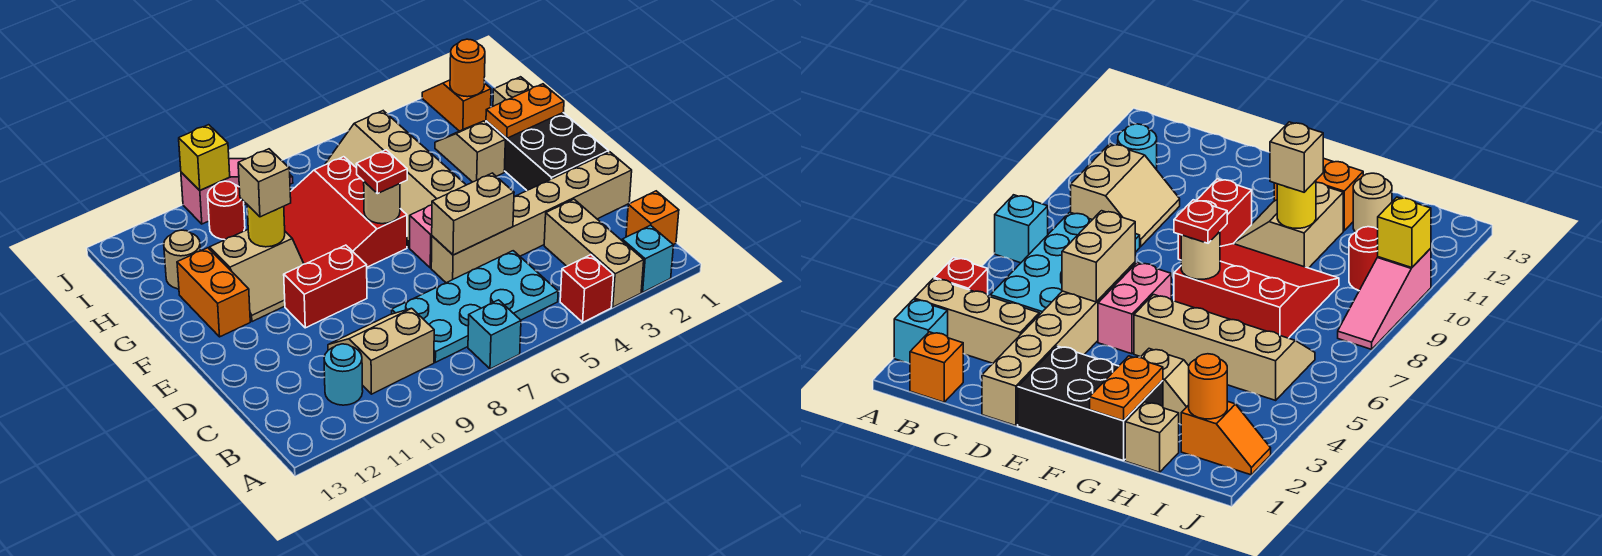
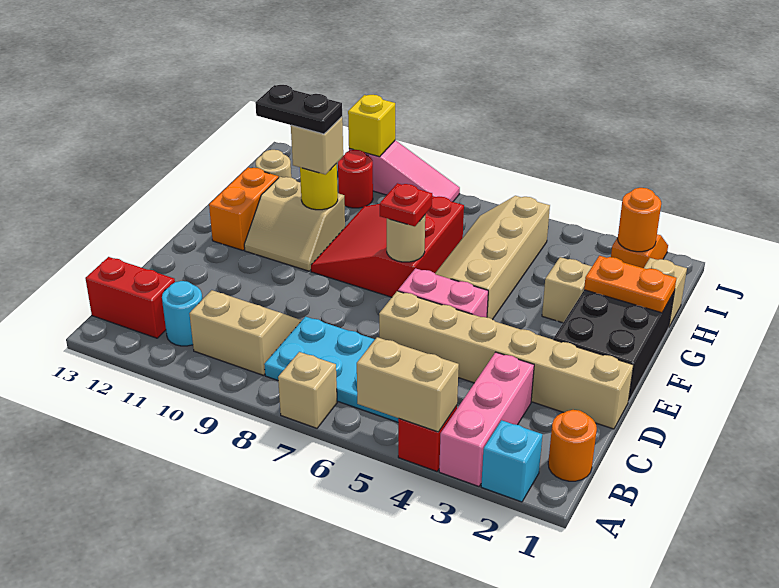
tan 1x3 brick [544,199,644,307] -> pink 1x3 brick [439,352,534,486]
cyan 1x1 brick [468,300,521,369] -> tan 1x1 brick [278,352,337,428]
orange 1x1 brick [626,191,679,245] -> orange 1x1 round brick [548,410,597,481]
tan 1x2 brick [432,173,514,255] -> tan 1x2 brick moved to [357,337,459,432]
red 1x2 brick [284,245,367,328] -> red 1x2 brick moved to [85,257,175,338]
none -> black 1x2 plate [255,85,342,134]

